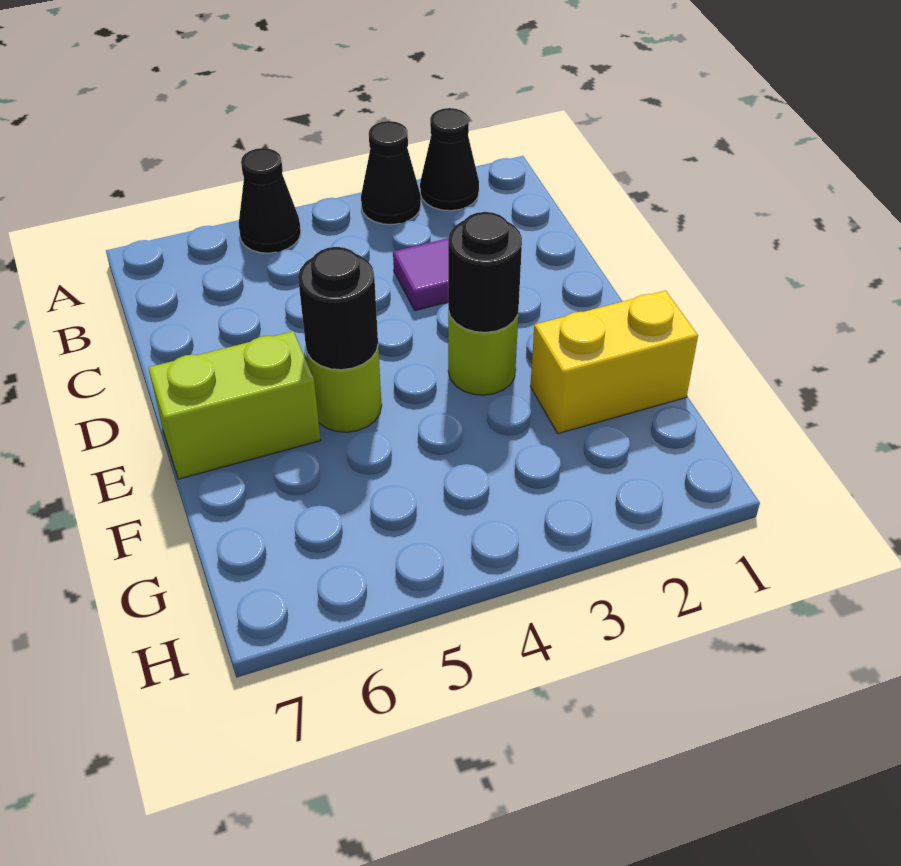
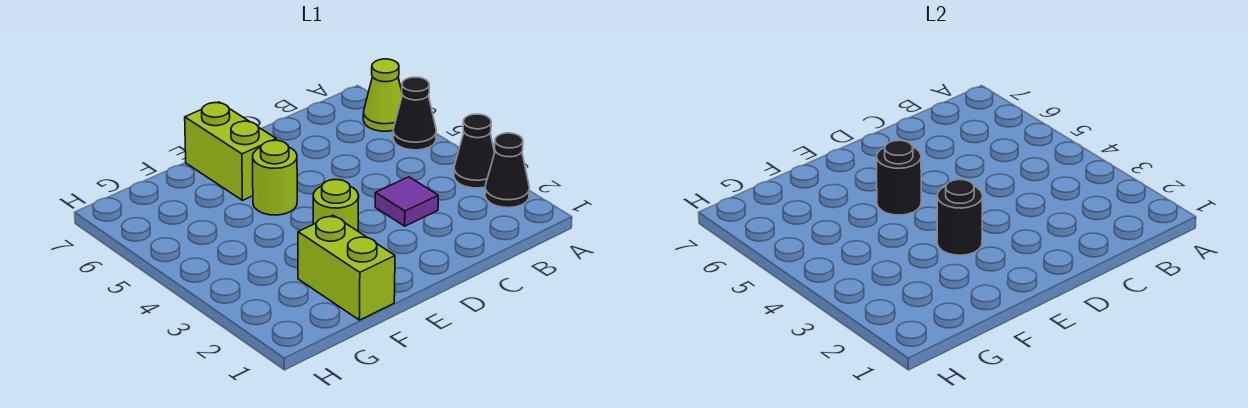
none -> lime 1x1 cone [363,59,402,131]
yellow 1x2 brick [530,290,698,434] -> lime 1x2 brick [298,215,395,320]

